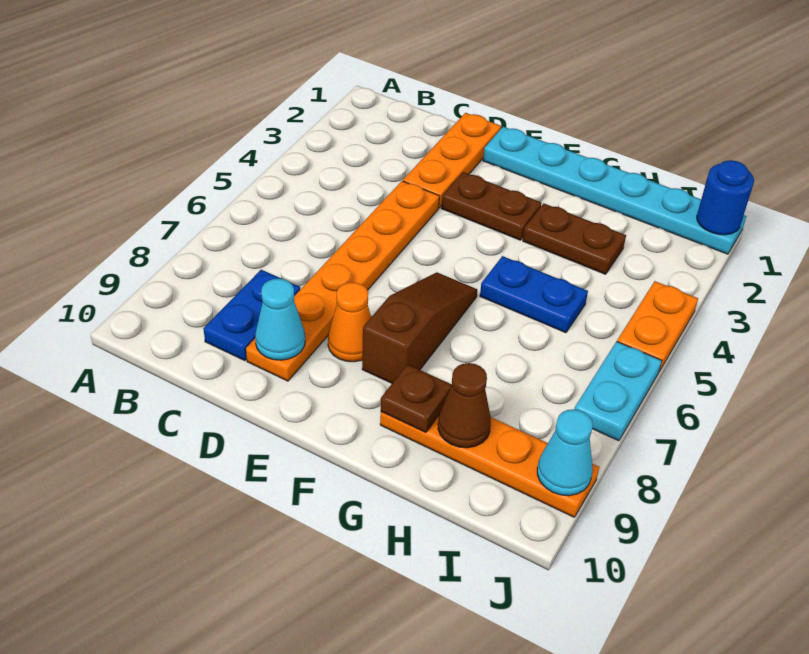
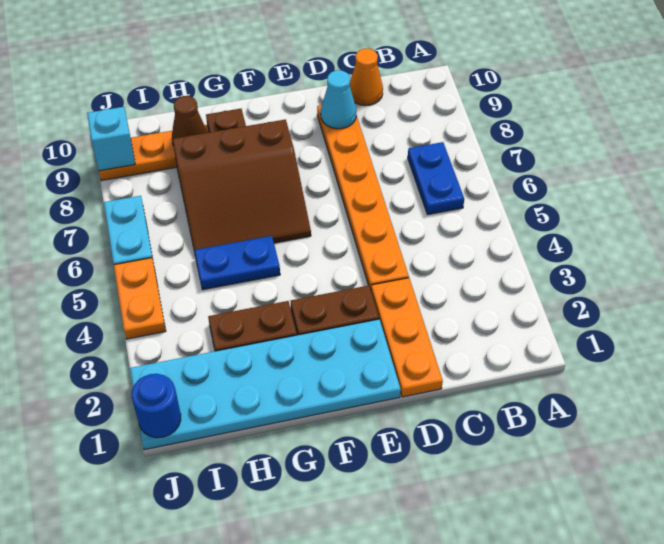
blue 1x2 plate [203,270,300,361] -> blue 1x2 plate moved to [408,142,464,215]
cyan 1x6 plate [483,127,746,254] -> cyan 2x6 plate [130,319,401,450]
orange 1x1 cone [328,282,371,362] -> orange 1x1 cone moved to [350,49,383,106]
brown 1x3 slope [362,272,477,383] -> brown 3x3 slope [173,119,311,252]
cyan 1x1 cone [537,409,593,496] -> cyan 1x1 brick [87,107,135,171]

